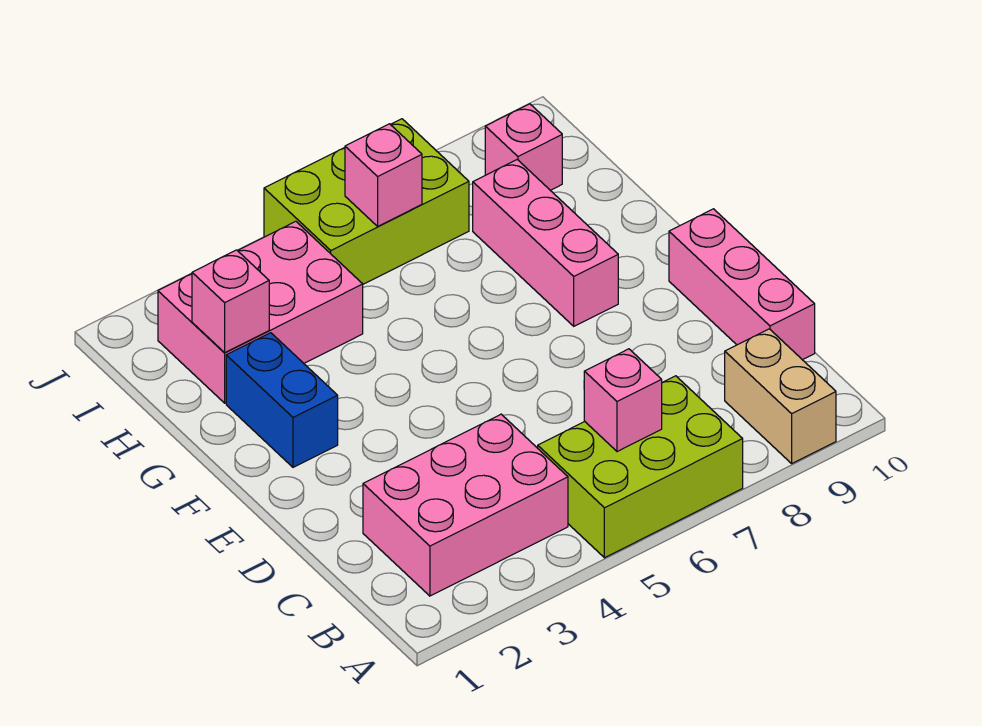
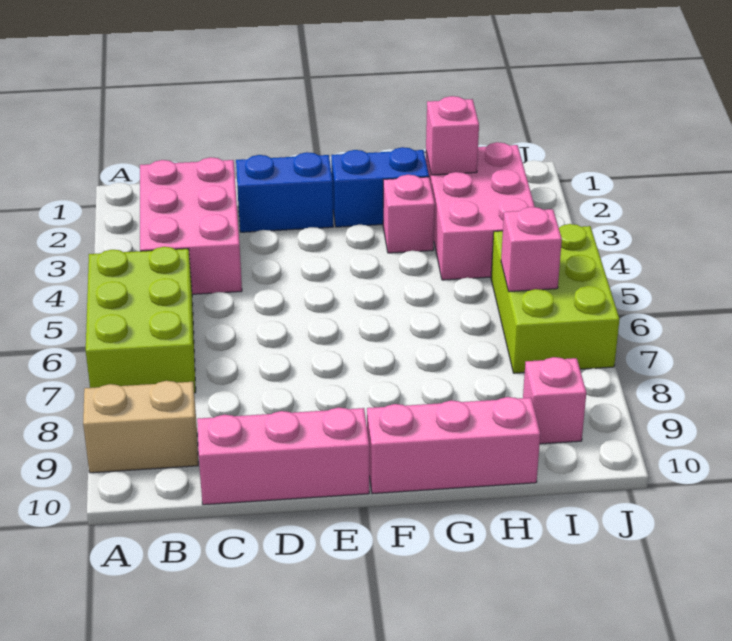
pink 1x1 brick [584,349,662,452] -> pink 1x1 brick moved to [383,175,435,253]
none -> blue 1x2 brick [236,152,333,232]
pink 1x3 brick [473,160,618,326] -> pink 1x3 brick moved to [367,397,540,494]

